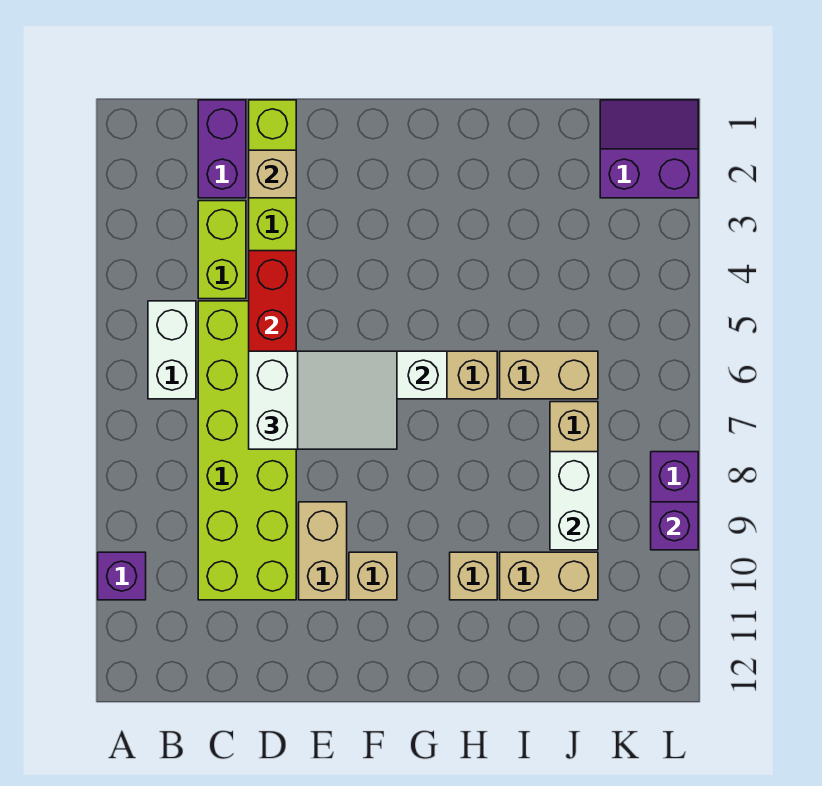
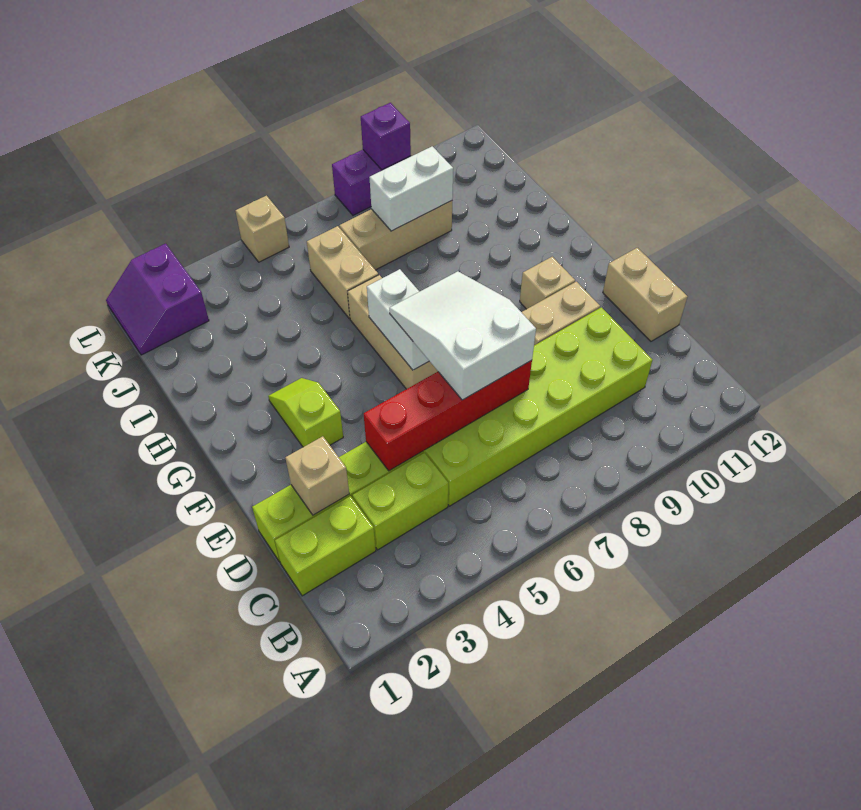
purple 1x1 brick [98,552,146,600] -> none
white 1x2 brick [148,301,196,399] -> none
purple 1x2 brick [198,100,246,198] -> lime 1x2 brick [275,496,376,596]
none -> lime 1x2 slope [268,378,343,447]
tan 1x1 brick [450,552,497,600] -> tan 1x1 brick moved to [235,196,289,262]
tan 1x2 brick [500,552,598,600] -> tan 1x2 brick moved to [603,248,687,341]

